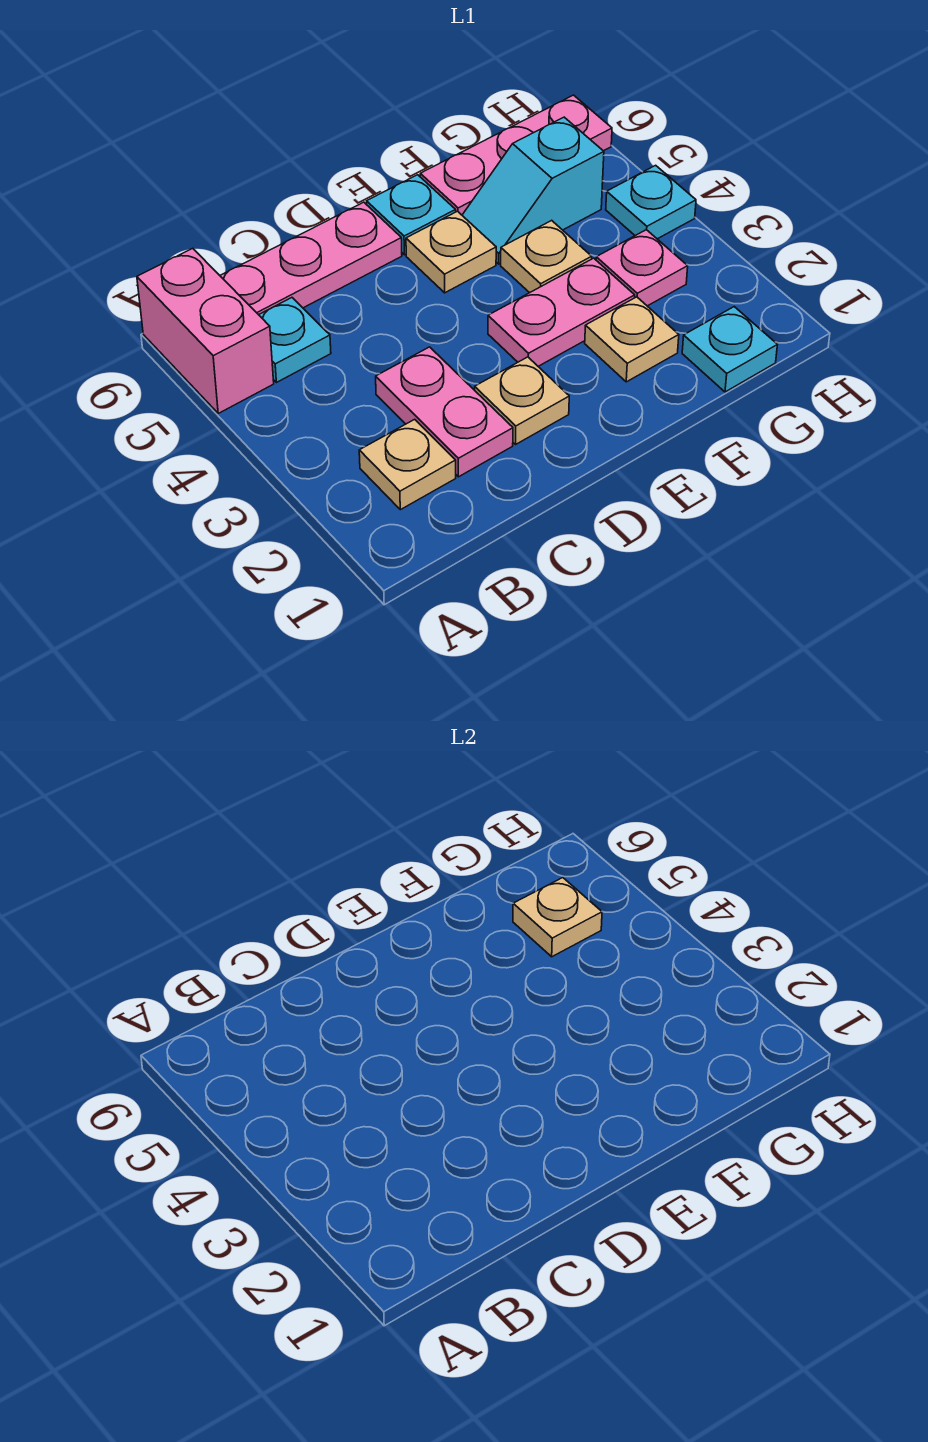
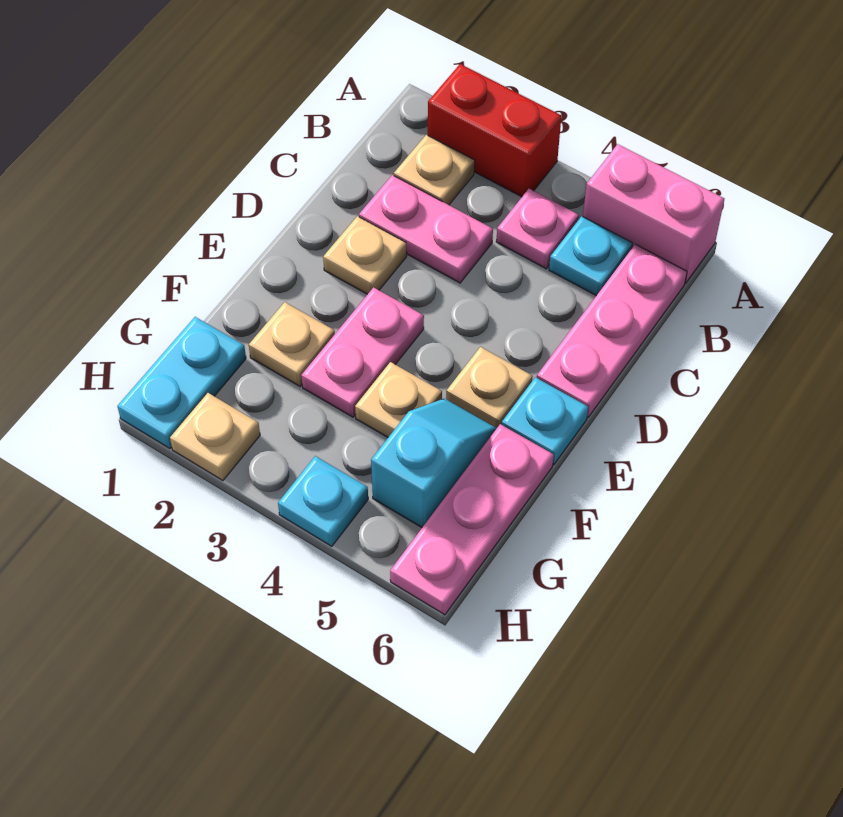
none -> red 1x2 brick [428,64,562,197]
cyan 1x1 plate [682,307,777,392] -> cyan 1x2 plate [117,317,246,449]
pink 1x1 plate [596,230,688,306] -> pink 1x1 plate moved to [496,189,579,269]
tan 1x1 plate [513,878,602,957] -> tan 1x1 plate moved to [170,393,260,481]

